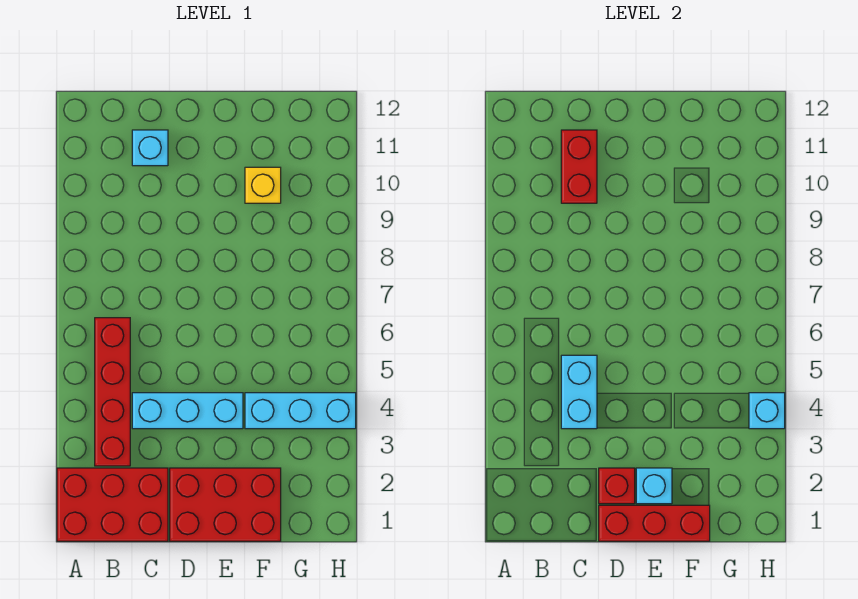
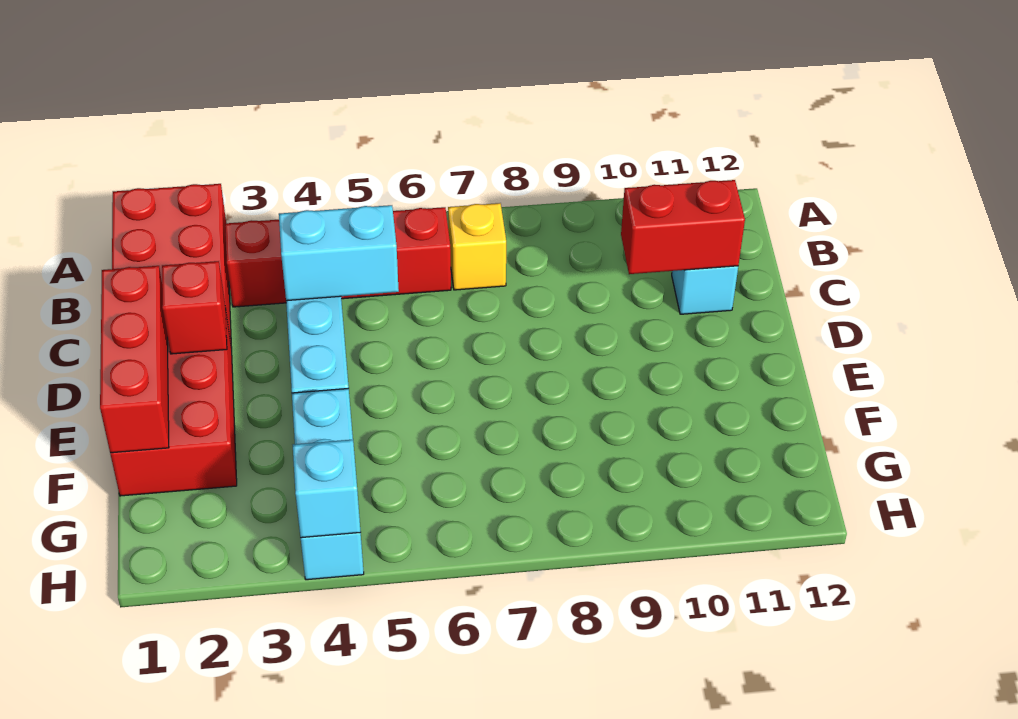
cyan 1x1 brick [636,468,672,504] -> none
yellow 1x1 brick [245,167,281,203] -> yellow 1x1 brick moved to [448,203,506,290]

